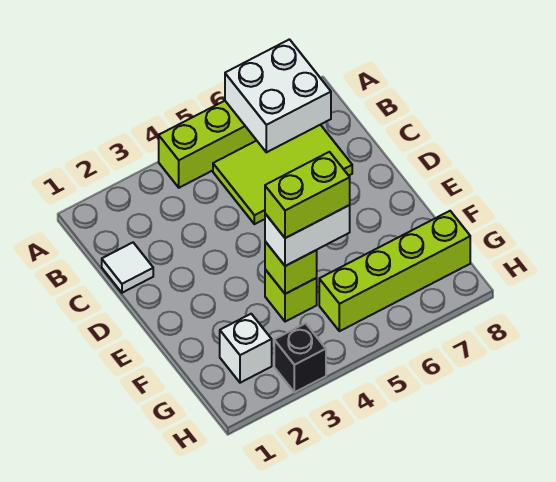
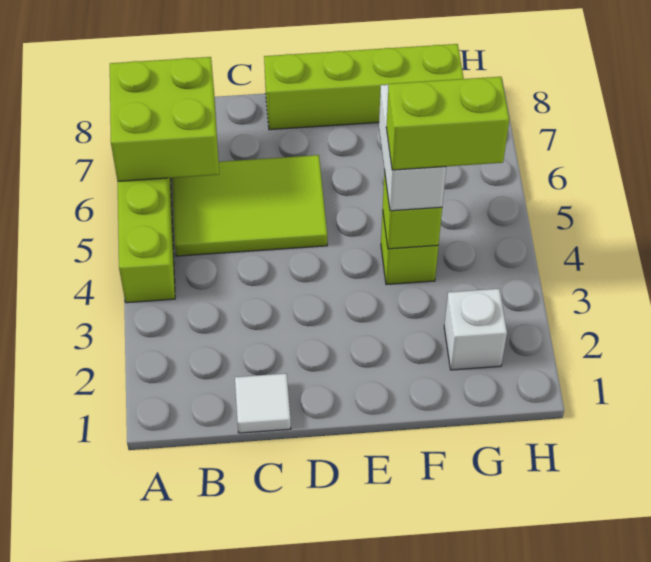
white 2x2 brick [225,39,331,152] -> lime 2x2 brick [110,57,219,181]
lime 2x3 tile [213,125,352,224] -> lime 2x3 tile turned to [172,155,327,256]
lime 1x2 brick [265,152,350,238] -> lime 1x2 brick turned to [386,77,509,170]
lime 1x4 brick [319,211,470,331] -> lime 1x4 brick turned to [264,44,464,130]
black 1x1 brick [274,323,326,392] -> none

